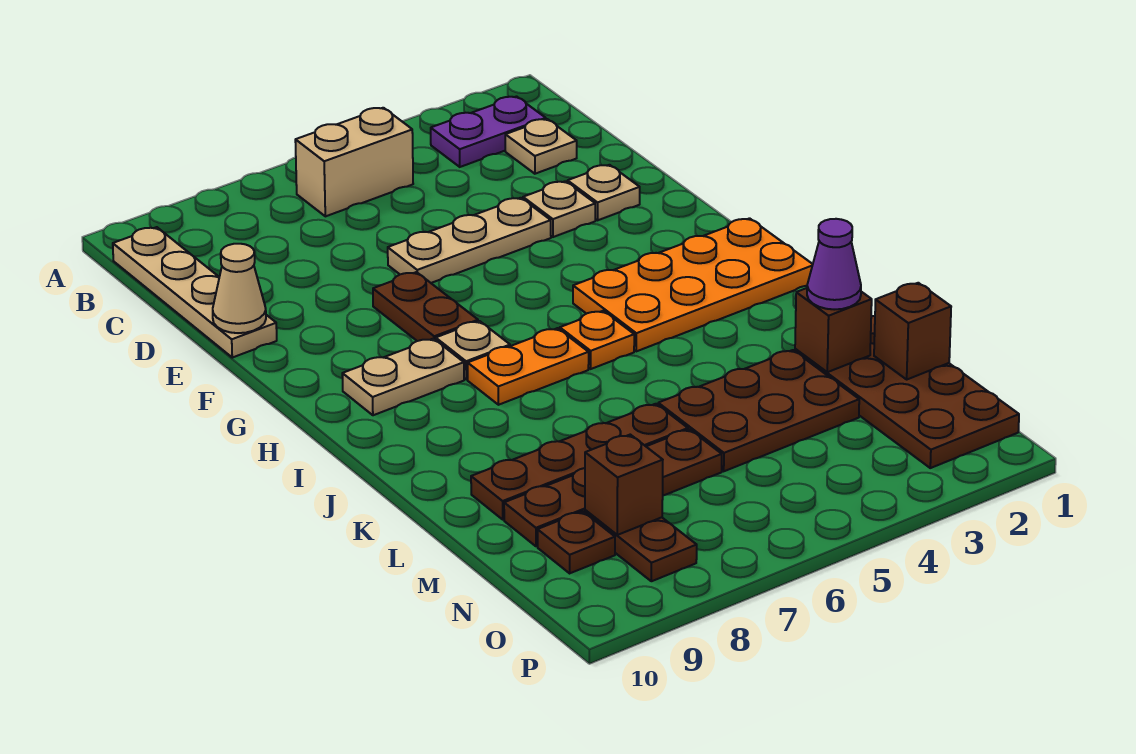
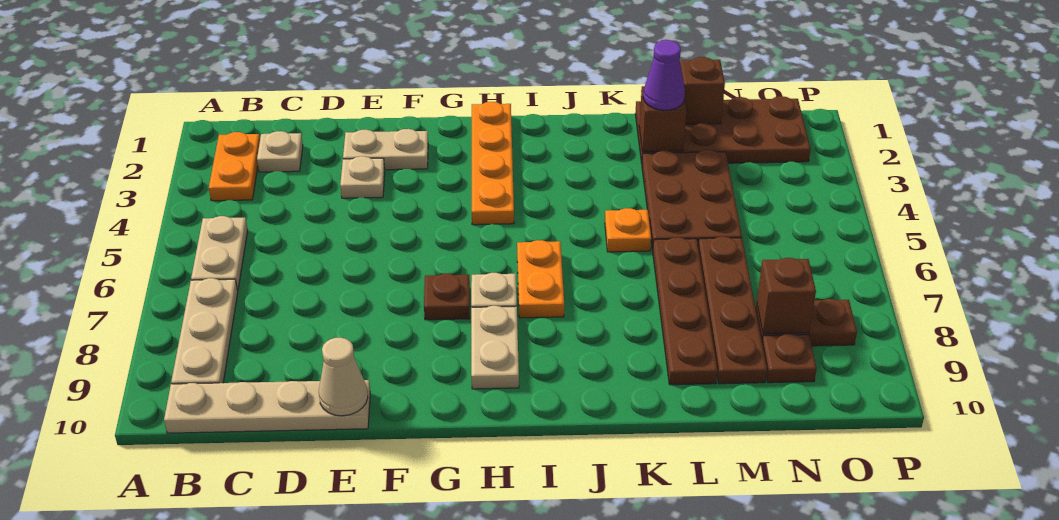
purple 1x2 plate [431,97,546,167] -> orange 1x2 plate [209,132,260,201]
tan 1x2 brick [295,108,413,216] -> tan 1x2 plate [191,216,248,290]
tan 1x1 plate [568,165,640,220] -> tan 1x2 plate [343,129,428,170]
tan 1x3 plate [388,198,551,283] -> tan 1x3 plate moved to [171,278,238,384]
brown 1x2 plate [373,272,478,341] -> brown 1x1 plate [424,274,470,320]
orange 2x4 plate [573,218,813,351] -> orange 1x4 plate [472,102,514,225]
orange 1x1 plate [560,311,634,369] -> orange 1x1 plate moved to [605,208,651,252]

